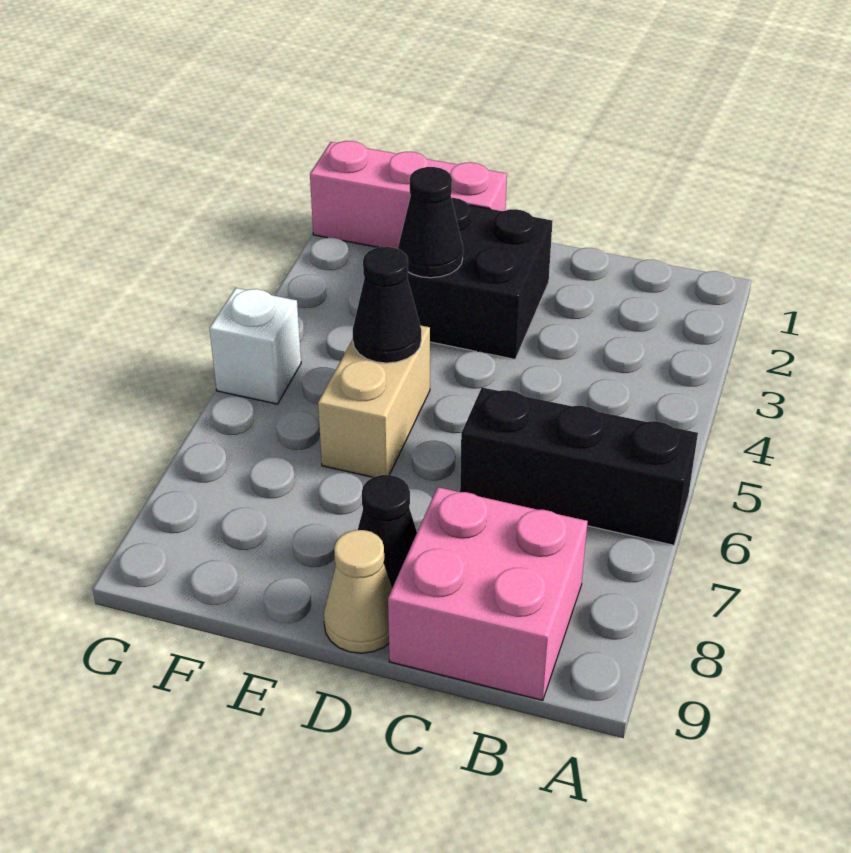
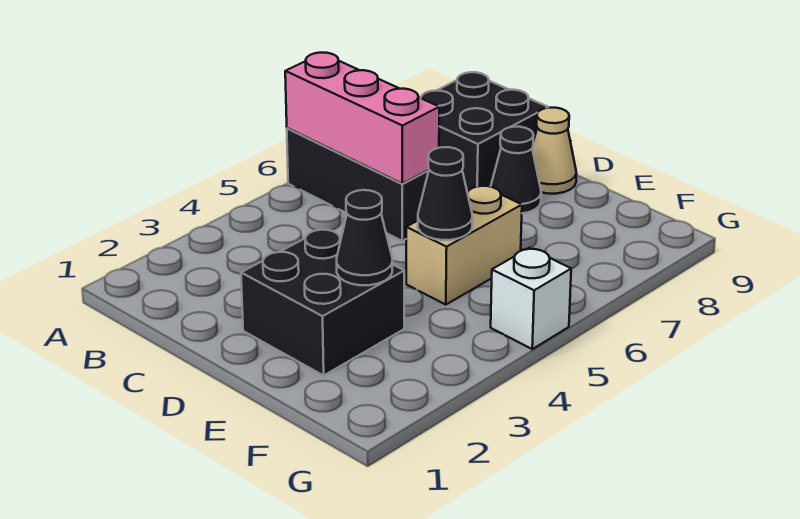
pink 2x2 brick [388,487,588,701] -> black 2x2 brick [421,72,548,192]
pink 1x3 brick [310,141,507,249] -> pink 1x3 brick moved to [285,53,439,184]

